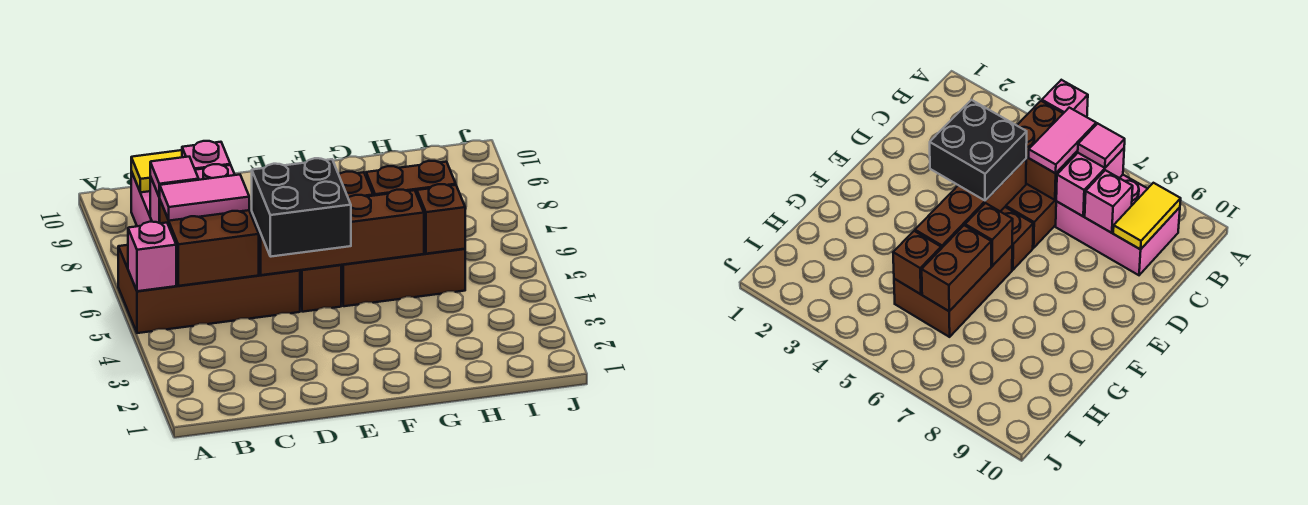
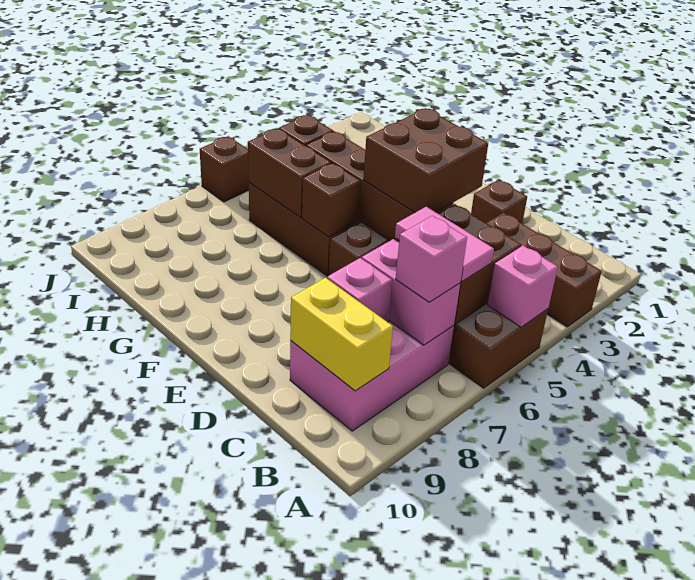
none -> brown 1x3 brick [487,213,602,327]
pink 1x1 tile [150,157,199,197] -> pink 1x1 brick [396,216,467,302]
yellow 1x2 tile [131,150,182,192] -> yellow 1x2 brick [290,278,393,391]
none -> brown 1x1 brick [471,180,527,223]
black 2x2 brick [252,158,351,257] -> brown 2x2 brick [363,108,488,212]
none -> brown 1x1 brick [200,136,249,202]

